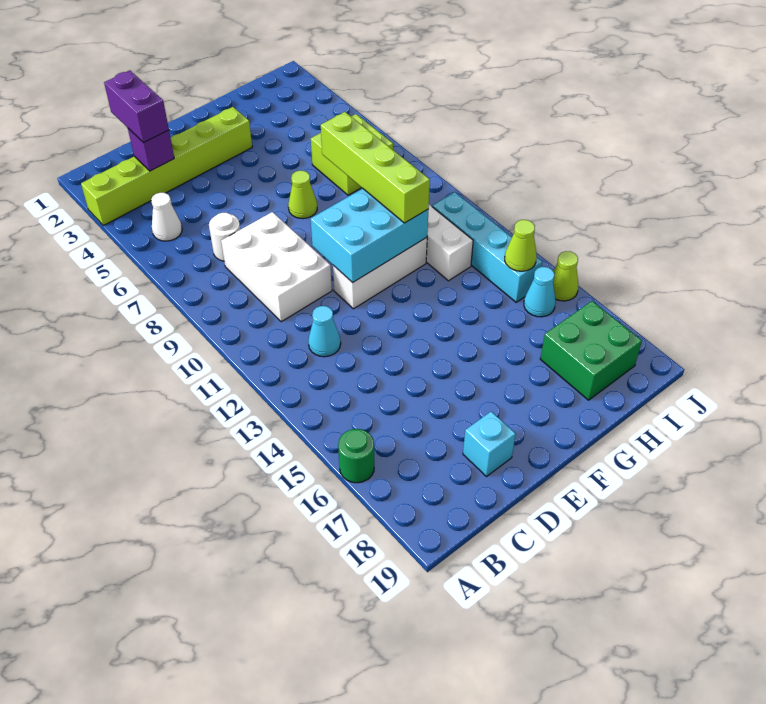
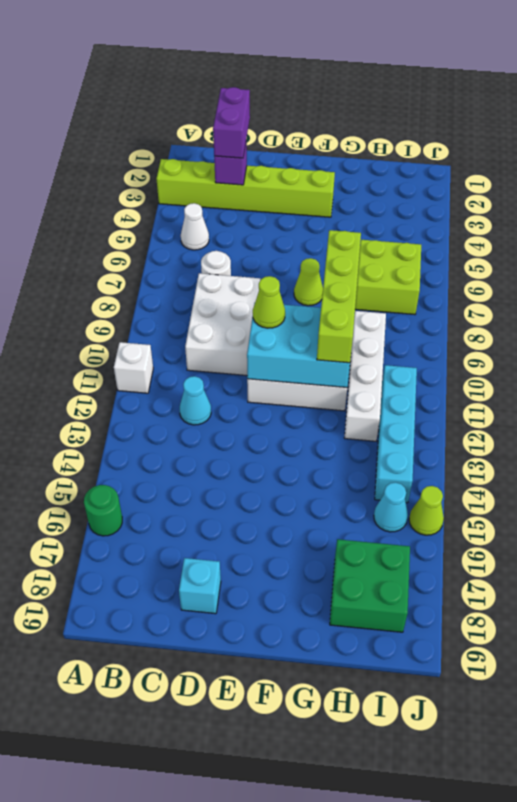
none -> white 1x1 brick [114,342,153,393]
lime 1x1 cone [505,220,537,271] -> lime 1x1 cone moved to [253,276,285,328]

